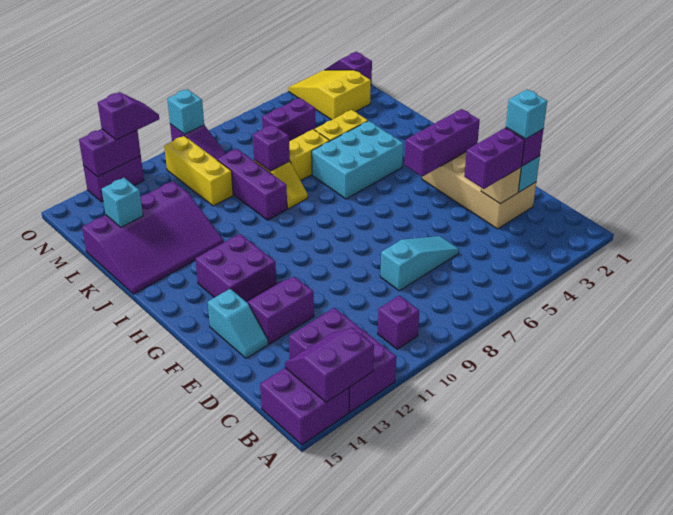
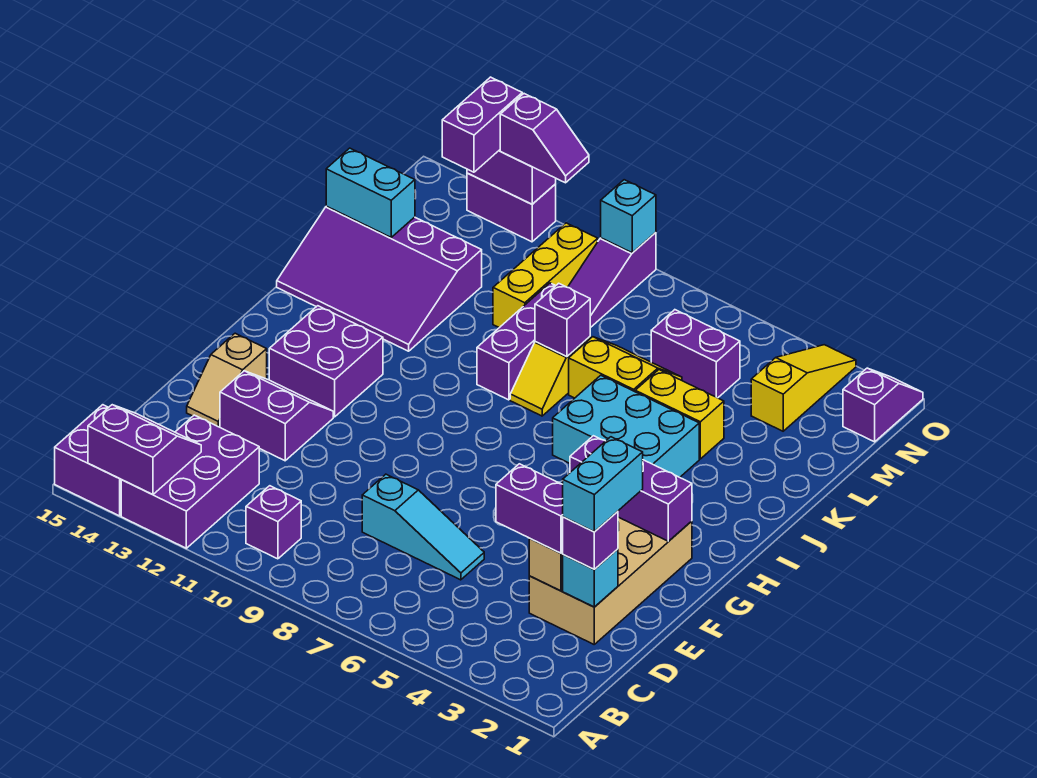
cyan 1x1 brick [506,90,547,139] -> cyan 1x2 brick [563,437,643,532]
cyan 1x2 slope [208,289,268,358] -> tan 1x2 slope [187,333,267,427]
cyan 1x1 brick [102,178,143,227] -> cyan 1x2 brick [326,148,415,237]
yellow 2x3 slope [288,70,371,120] -> yellow 1x3 slope [751,345,856,431]
none -> purple 1x2 brick [442,77,522,172]

